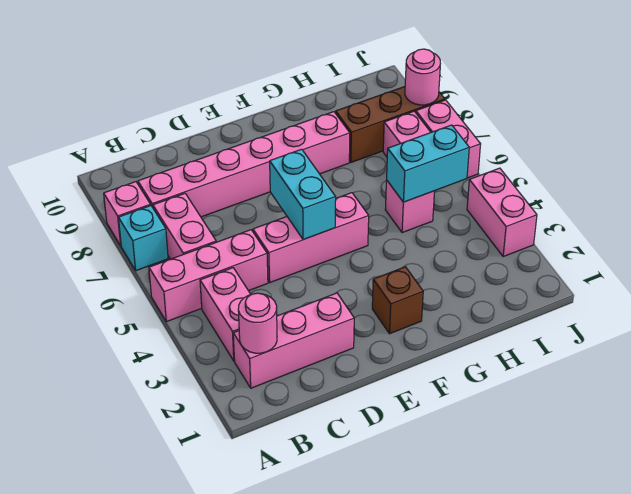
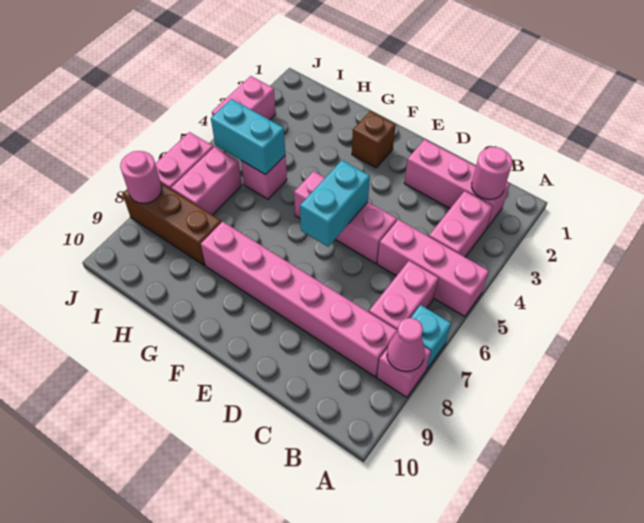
none -> pink 1x1 cone [387,318,425,372]

